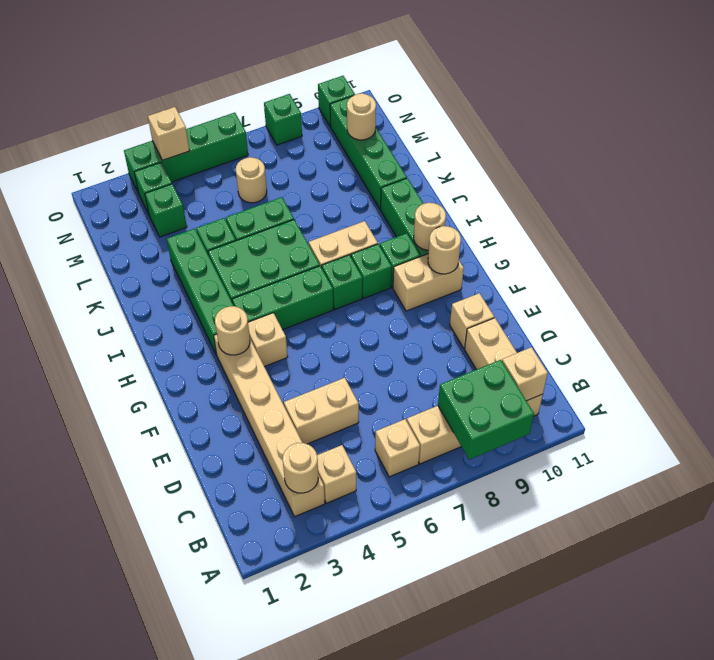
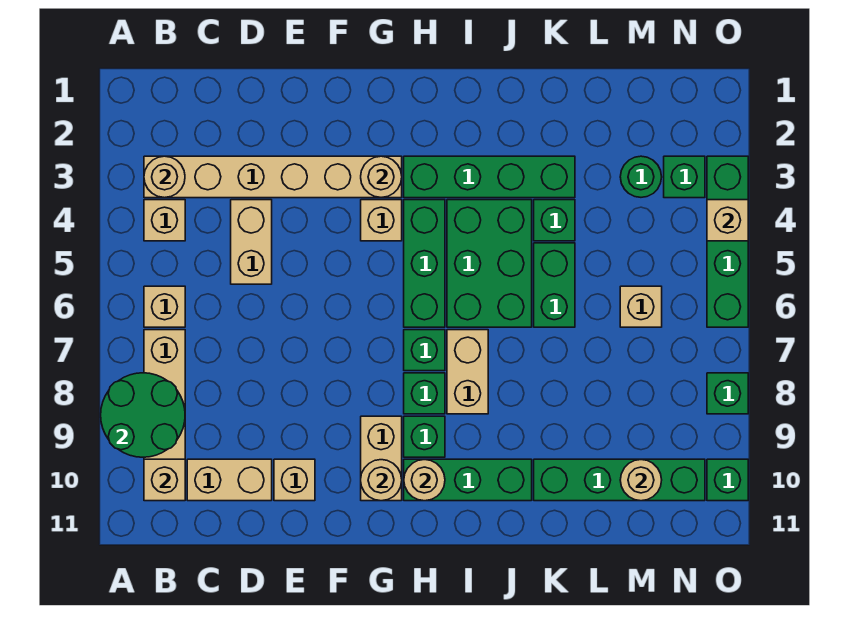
green 2x2 brick [438,360,534,460] -> green 2x2 round brick [101,373,185,457]
green 1x1 brick [145,184,187,237] -> green 1x1 round brick [620,156,662,197]
tan 1x1 round brick [236,157,267,203] -> tan 1x1 brick [620,286,662,327]

